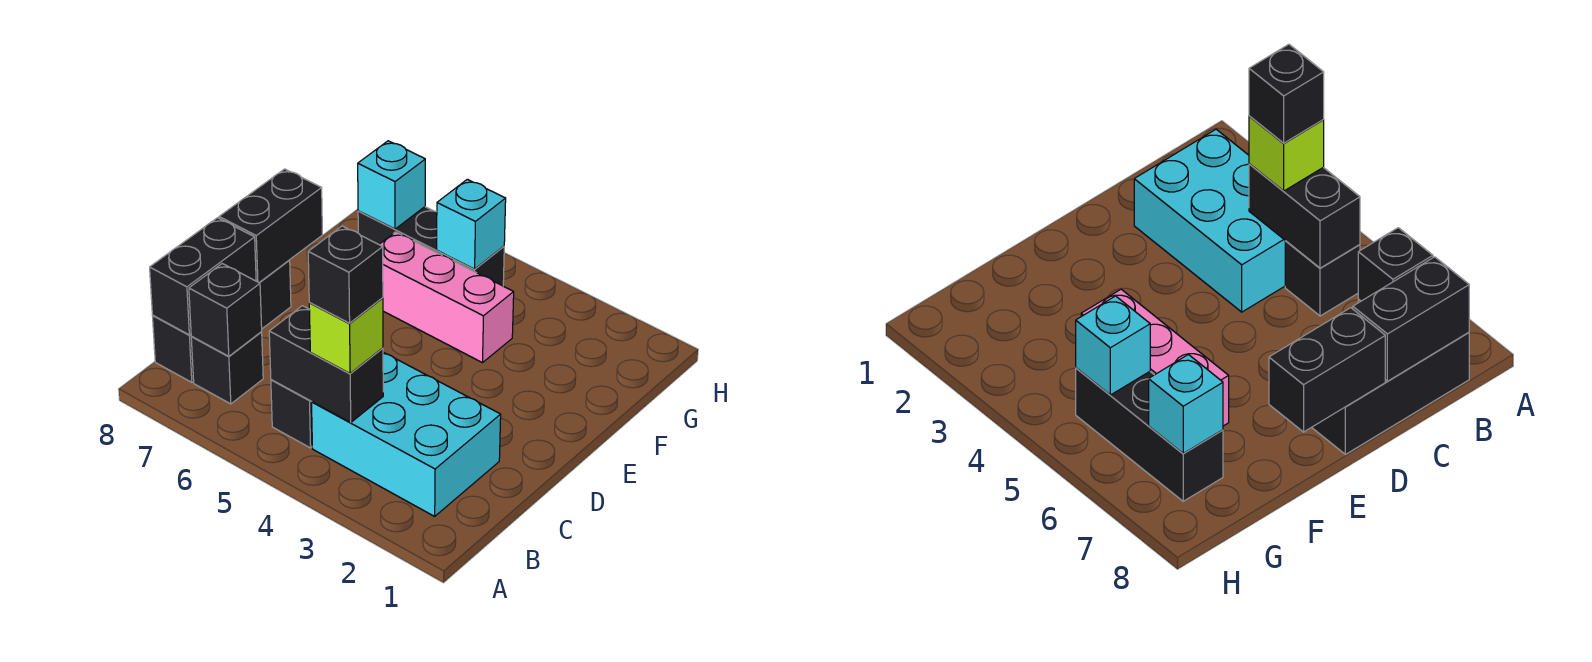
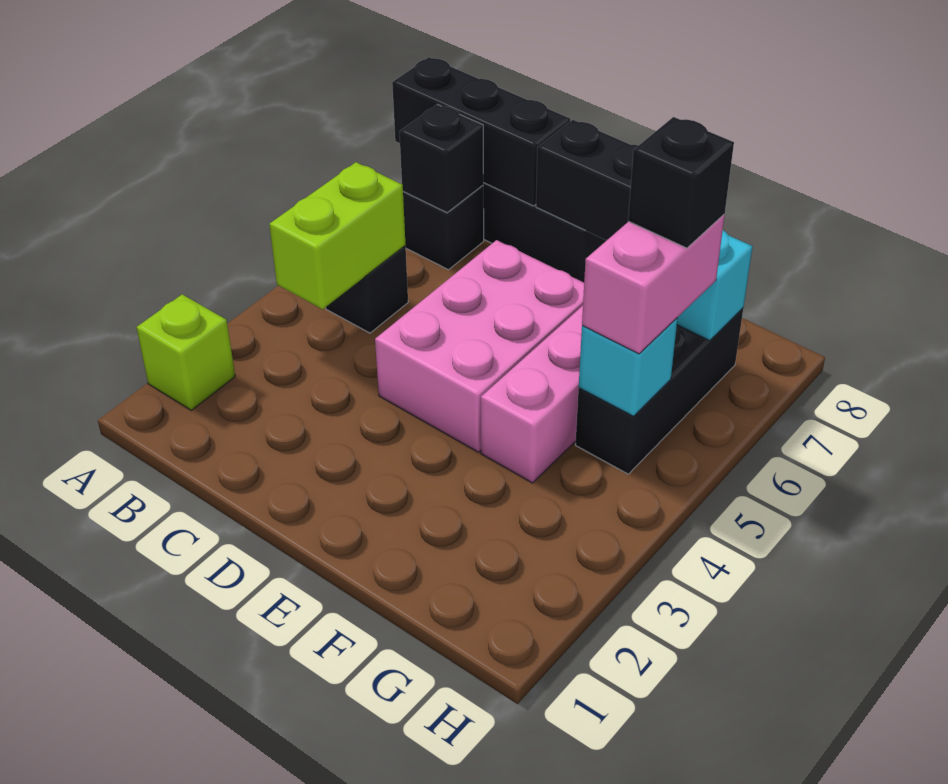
cyan 2x3 brick [312,352,501,516] -> none
black 1x2 brick [269,306,383,422] -> lime 1x2 brick [269,162,405,309]
lime 1x1 brick [309,298,383,373] -> lime 1x1 brick moved to [136,294,235,410]
black 1x1 brick [308,226,383,323] -> black 1x1 brick moved to [628,117,734,248]
black 1x2 brick [150,218,256,335] -> black 1x3 brick [392,57,570,206]
none -> pink 2x3 brick [375,240,584,452]
none -> pink 1x2 brick [582,215,725,354]

